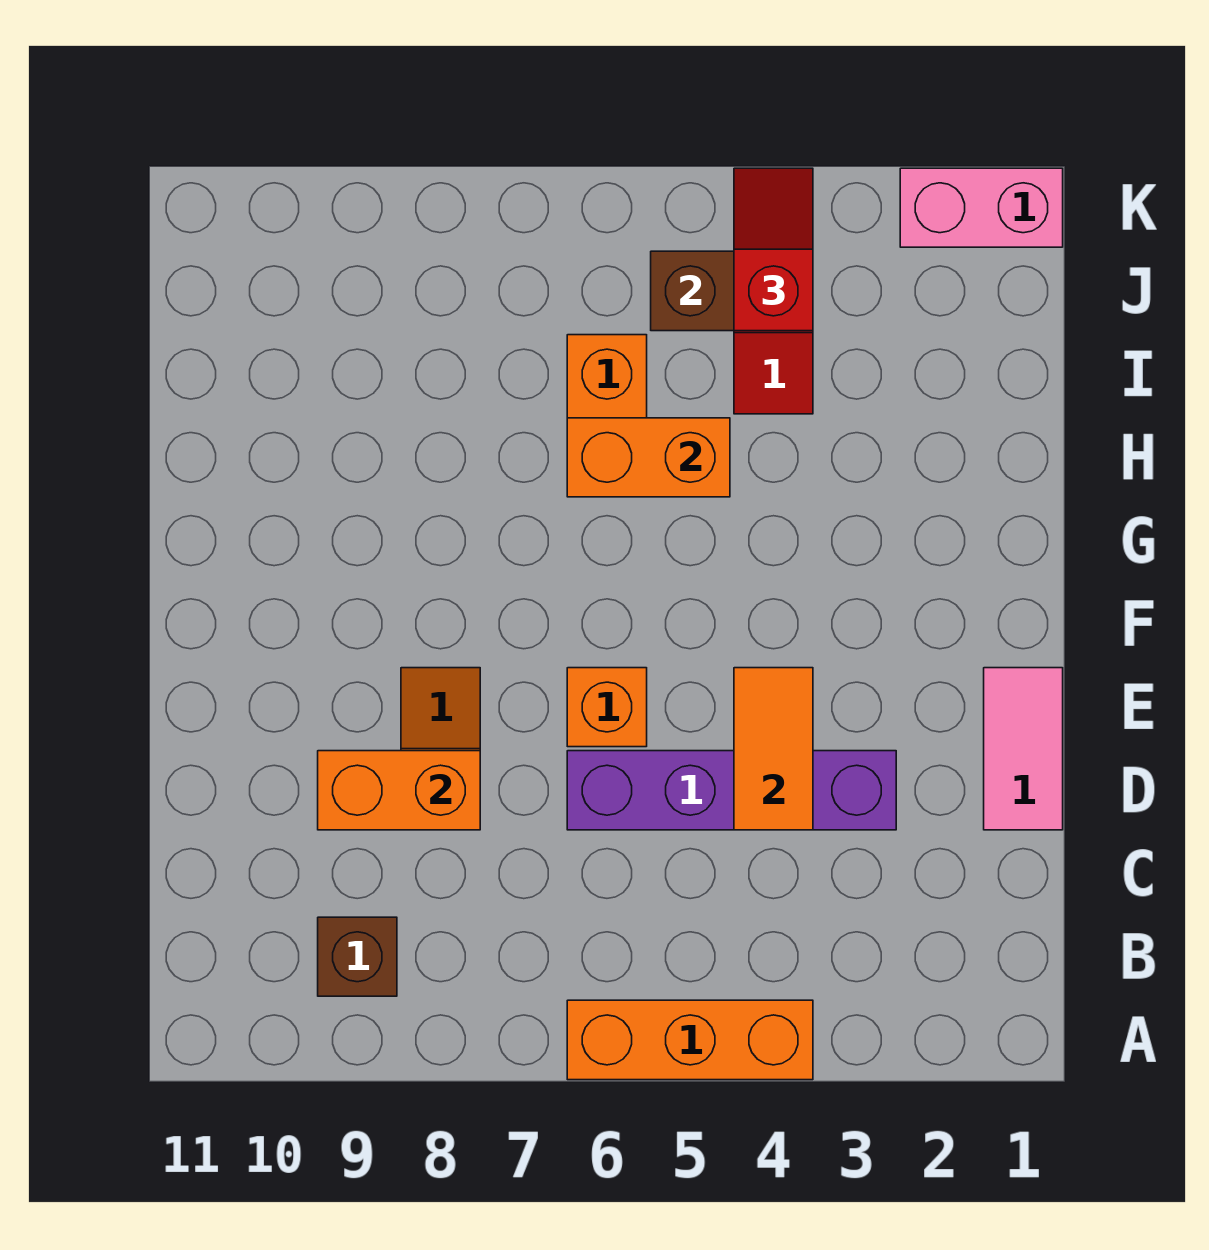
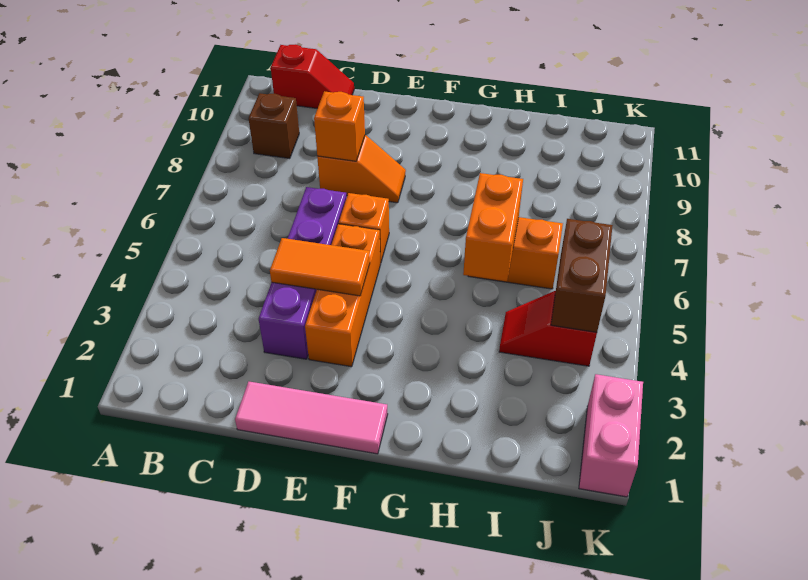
orange 1x3 brick [567,1000,813,1080] -> orange 1x3 brick moved to [305,224,380,367]
pink 1x2 tile [984,668,1063,830] -> pink 1x3 tile [235,382,388,454]
orange 1x2 brick [318,751,480,830] -> orange 1x1 brick [314,91,365,161]
red 1x2 slope [734,168,813,331] -> red 1x2 slope moved to [271,44,354,109]

